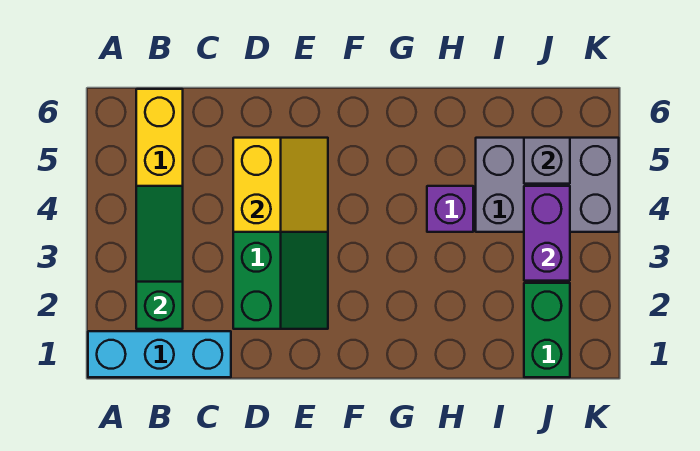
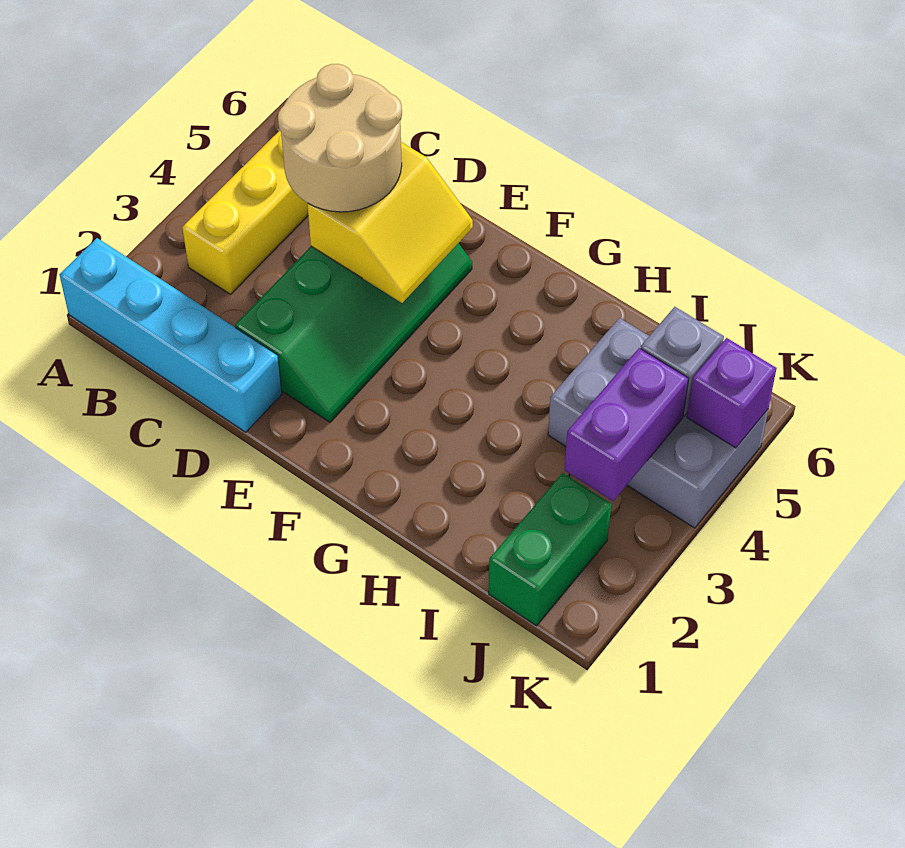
cyan 1x3 brick [88,331,231,377] -> cyan 1x4 brick [60,238,282,432]
green 1x3 slope [136,186,183,329] -> none
none -> tan 2x2 round brick [278,64,402,212]
purple 1x1 brick [427,186,473,232] -> purple 1x1 brick moved to [687,338,777,448]

